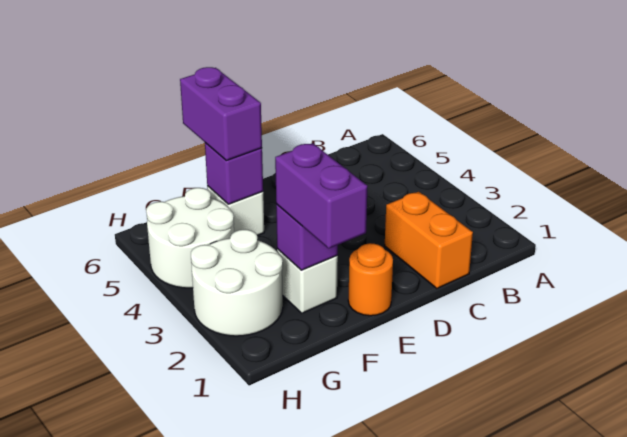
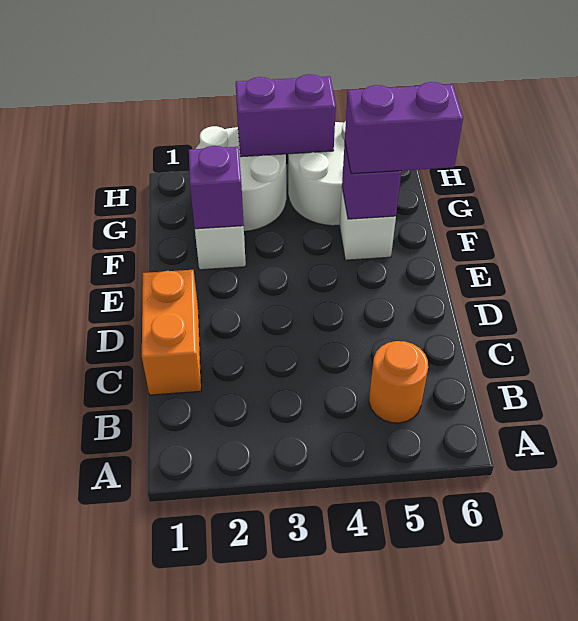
orange 1x2 brick [385,192,473,288] -> orange 1x2 brick turned to [142,270,201,395]
orange 1x1 round brick [348,243,393,316] -> orange 1x1 round brick moved to [369,341,428,423]
purple 1x2 brick [275,143,367,248] -> purple 1x2 brick moved to [236,74,336,157]

